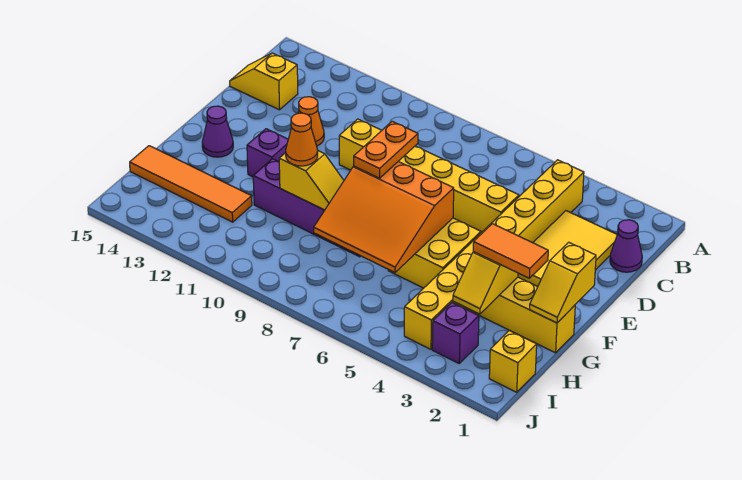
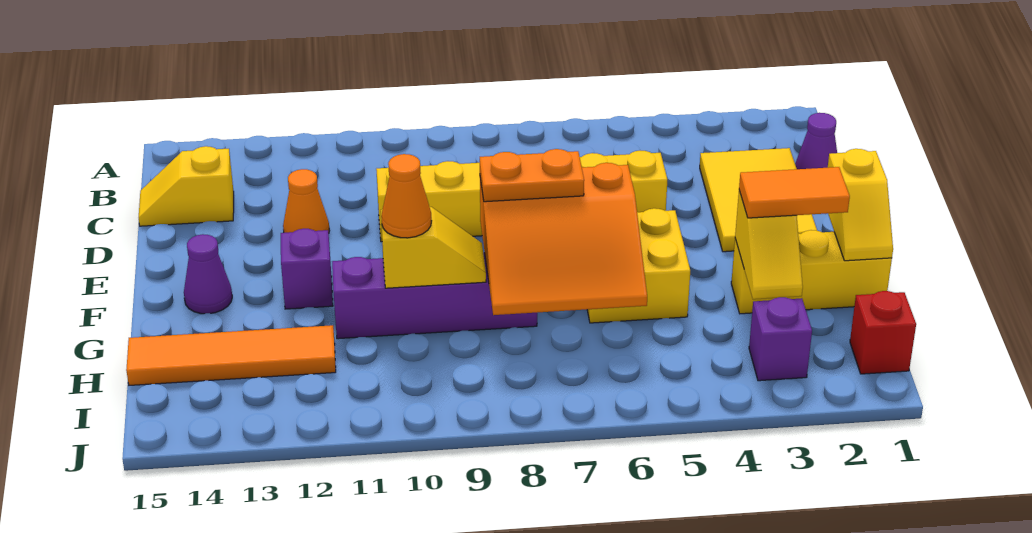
yellow 1x8 brick [404,160,584,349] -> none
orange 1x2 plate [354,121,418,178] -> orange 1x2 plate turned to [480,149,584,202]
yellow 1x1 brick [489,331,537,392] -> red 1x1 brick [850,291,916,374]

